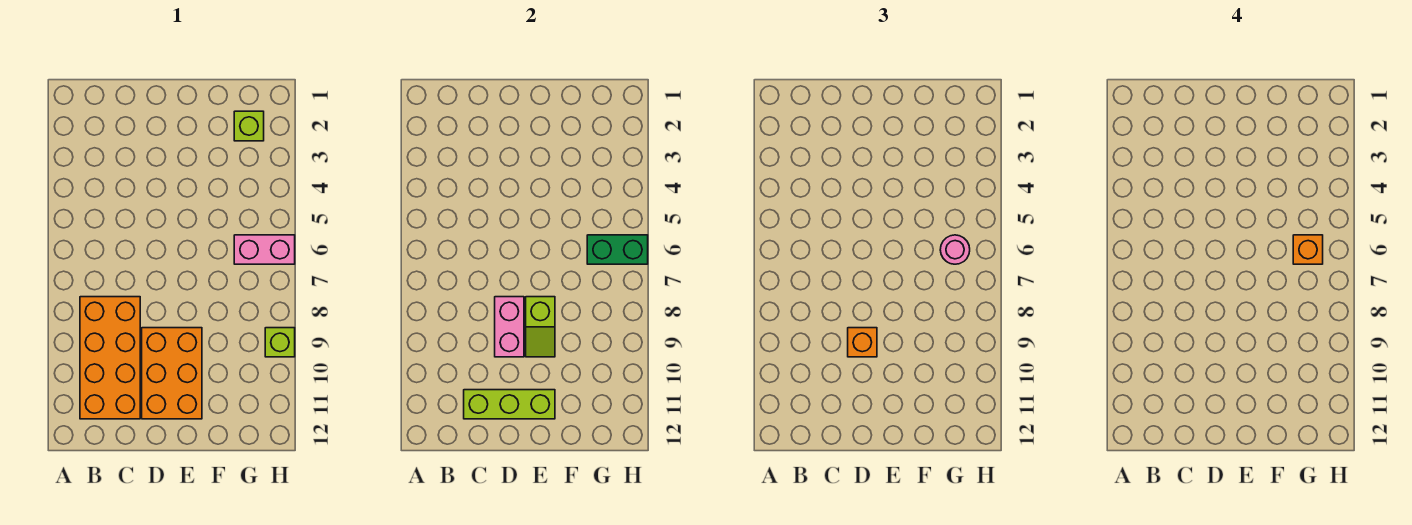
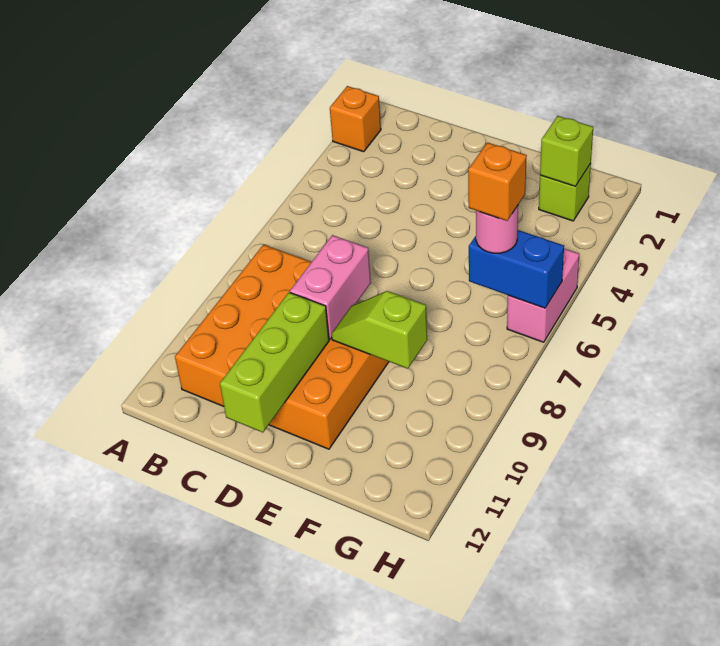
lime 1x3 brick [464,390,555,419] -> lime 1x3 brick turned to [220,292,329,433]
orange 1x1 brick [848,328,877,357] -> orange 1x1 brick moved to [330,86,381,152]
lime 1x2 slope [526,297,555,357] -> lime 1x2 slope turned to [332,291,427,369]
pink 1x2 brick [234,235,295,264] -> pink 1x2 brick turned to [507,249,579,342]
green 1x2 brick [587,235,648,264] -> blue 1x2 brick [469,230,564,308]
lime 1x1 brick [265,328,295,357] -> lime 1x1 brick moved to [540,116,593,186]

